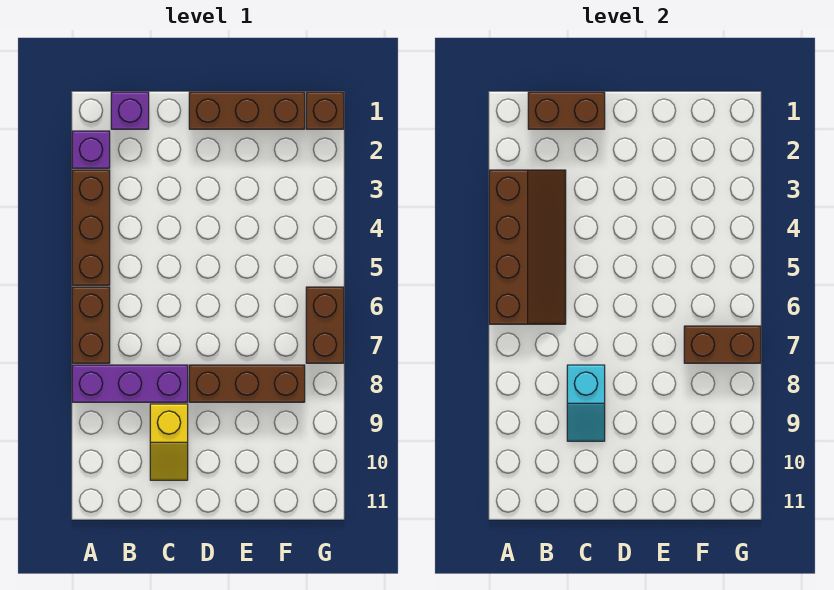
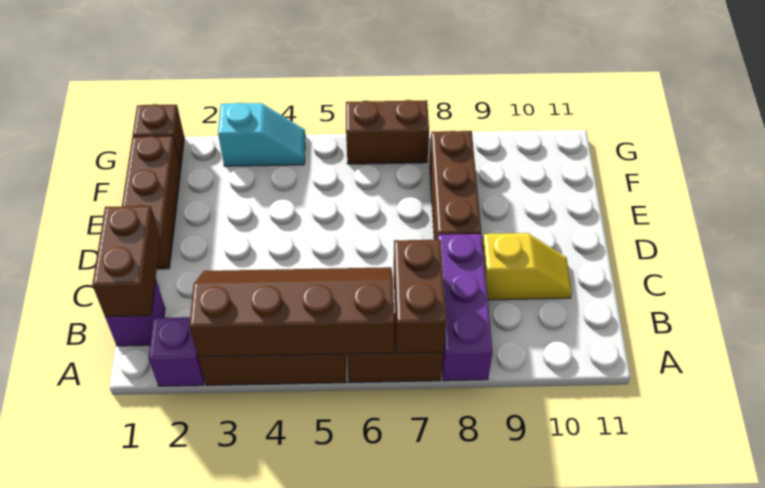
cyan 1x2 slope [567,365,605,441] -> cyan 1x2 slope moved to [218,103,305,166]
brown 1x2 brick [684,326,761,363] -> brown 1x2 brick moved to [394,239,446,353]

